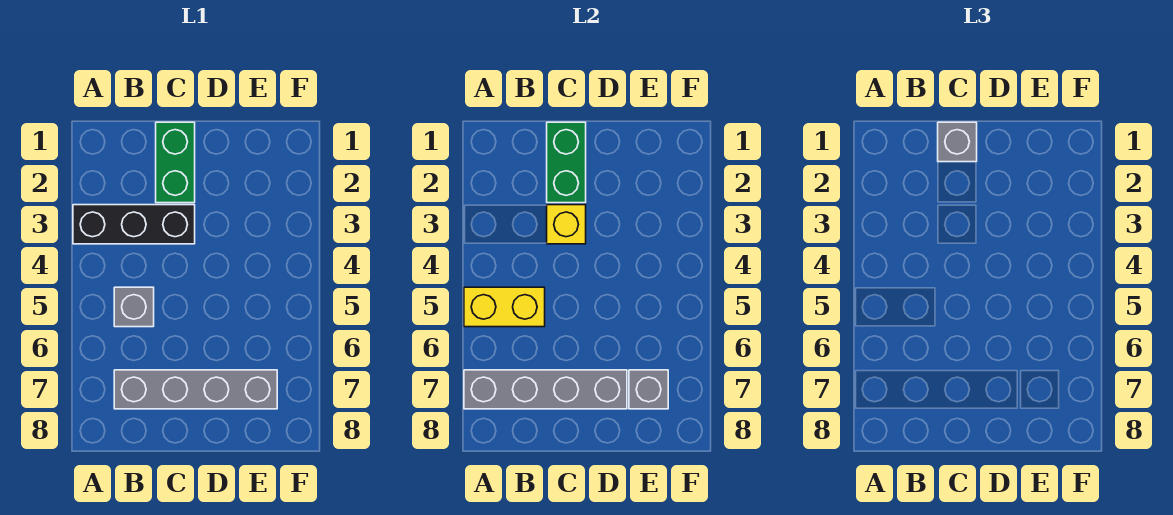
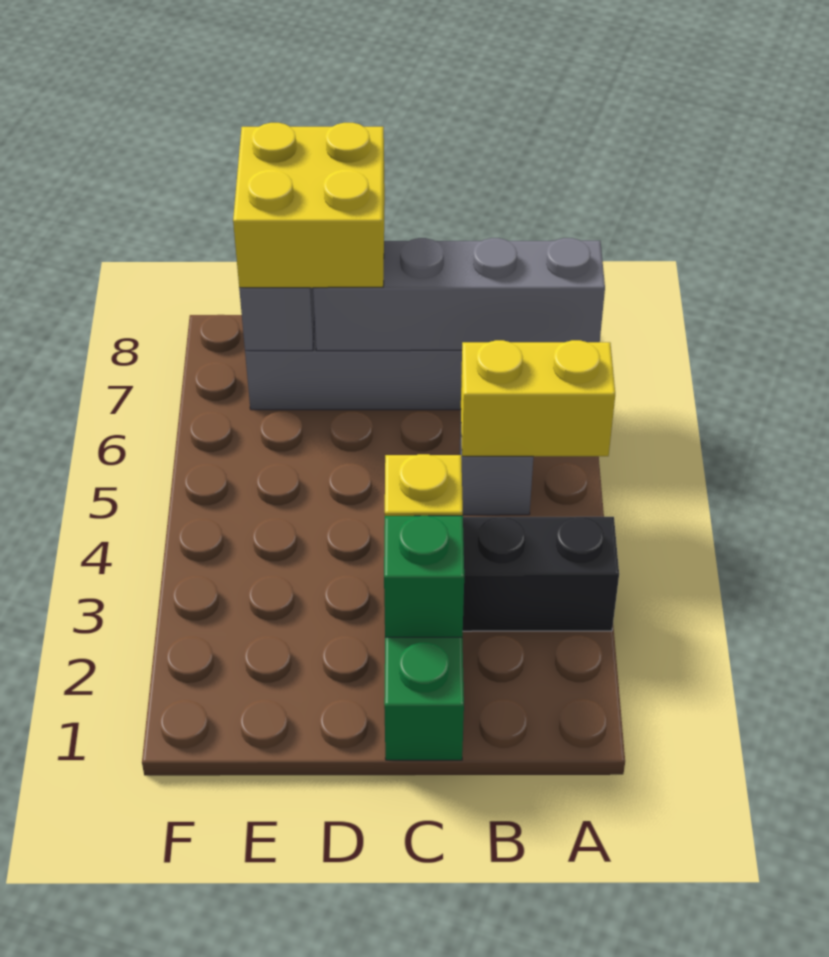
green 1x2 brick [547,122,586,203] -> green 1x1 brick [384,516,464,637]
grey 1x1 brick [938,122,977,162] -> none
none -> yellow 2x2 brick [233,123,385,288]

